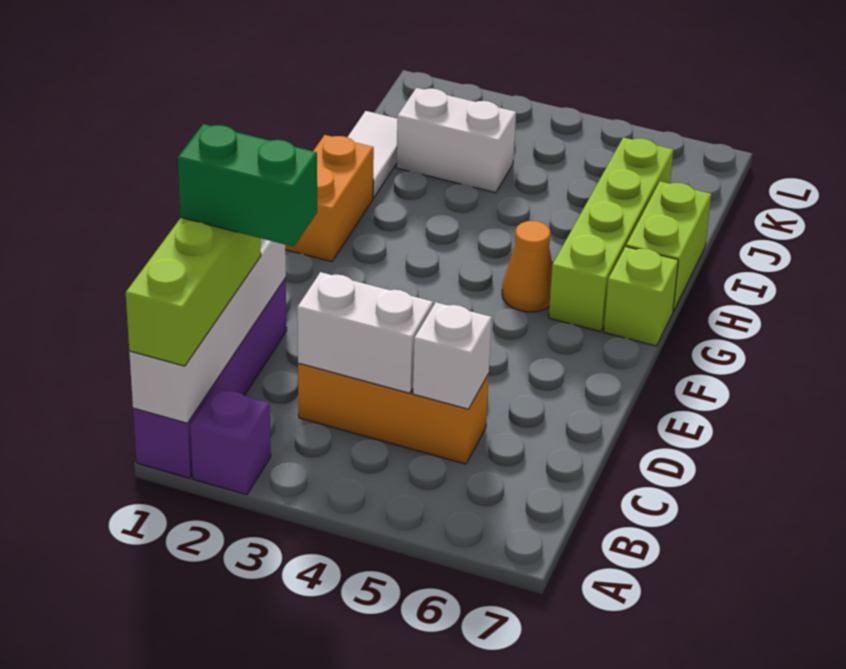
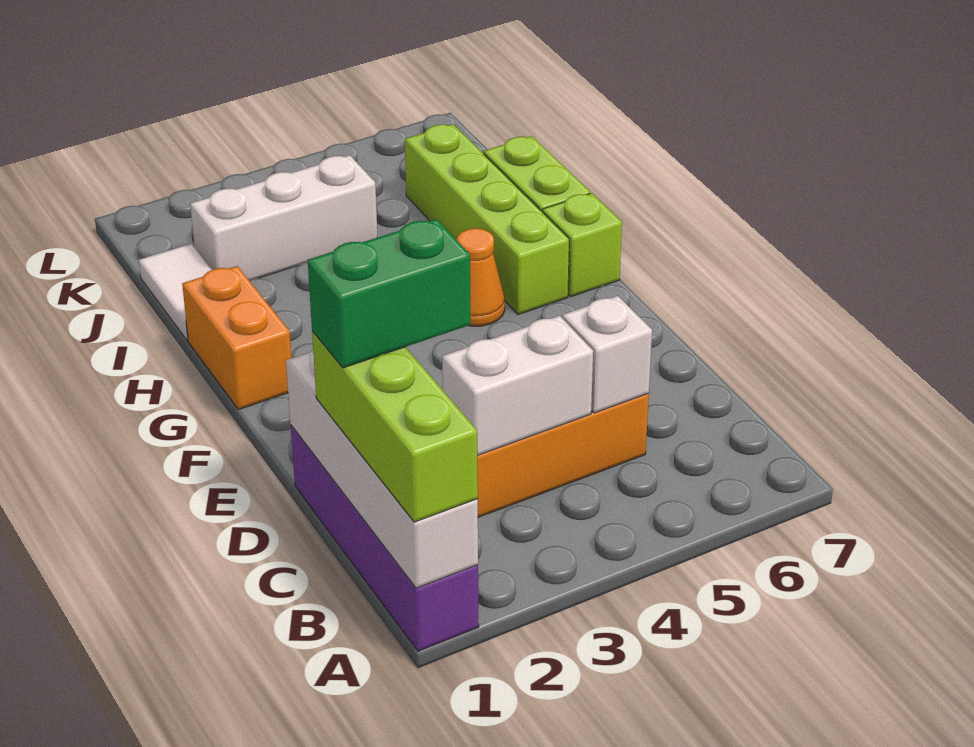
purple 1x1 brick [190,388,271,495] -> none
white 1x2 brick [396,88,516,193] -> white 1x3 brick [190,155,377,280]

